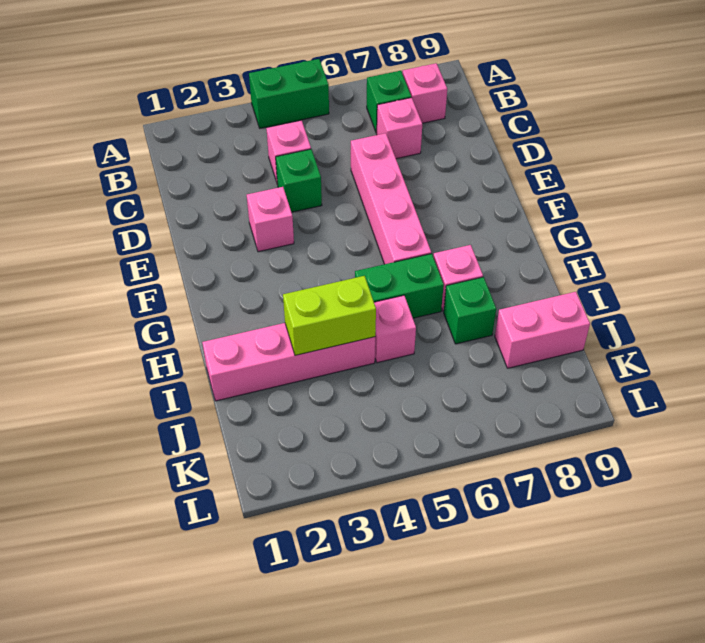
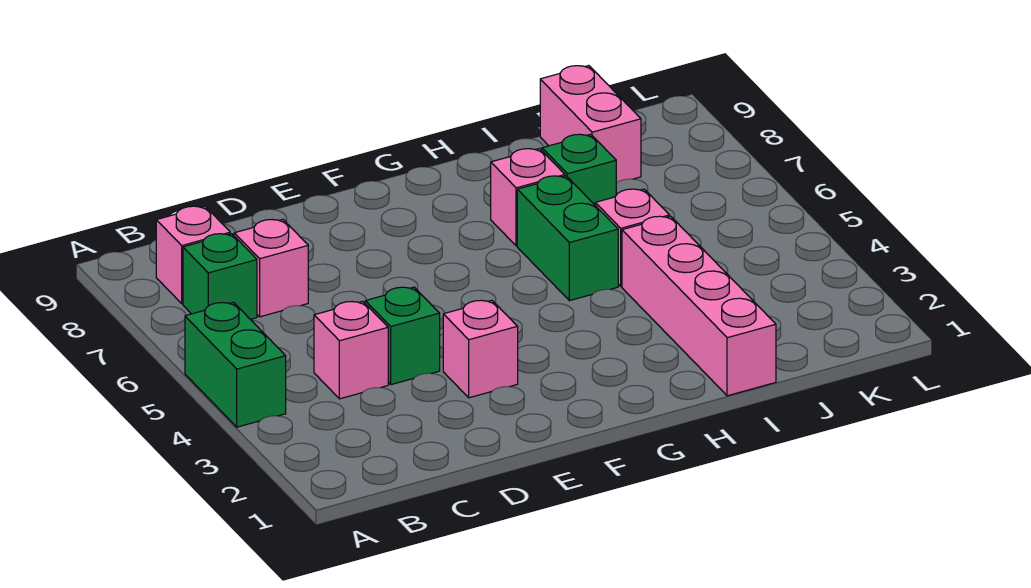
pink 1x4 brick [351,133,431,264] -> none
lime 1x2 brick [283,276,376,355] -> none

